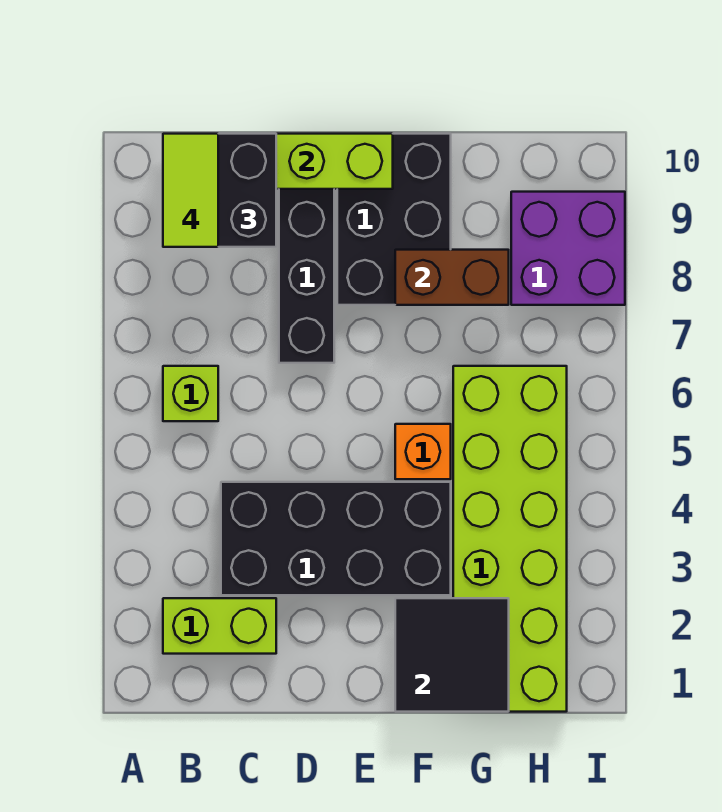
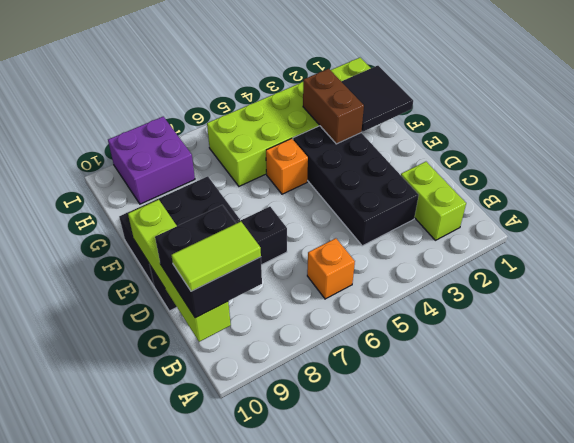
lime 1x1 brick [163,366,218,421] -> orange 1x1 brick [307,238,355,299]
brown 1x2 brick [395,250,509,305] -> brown 1x2 brick moved to [303,69,364,144]

